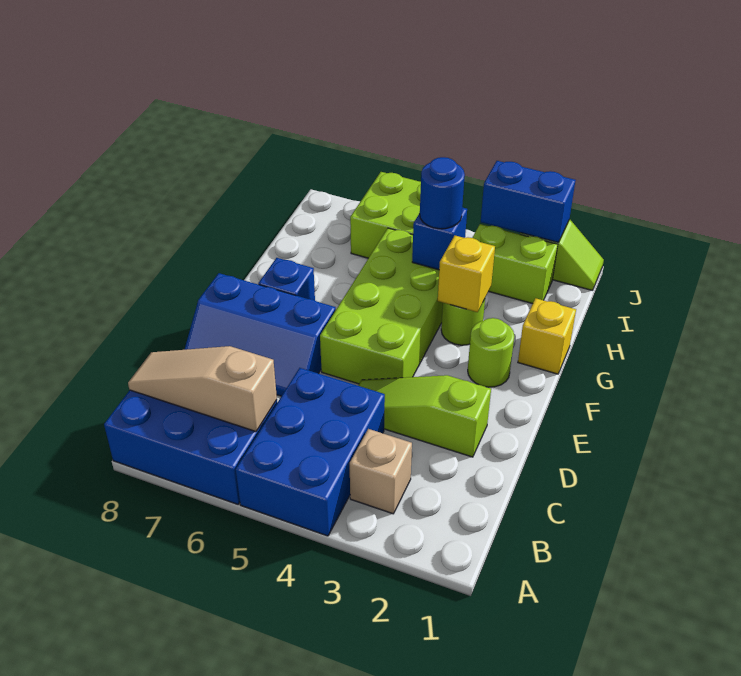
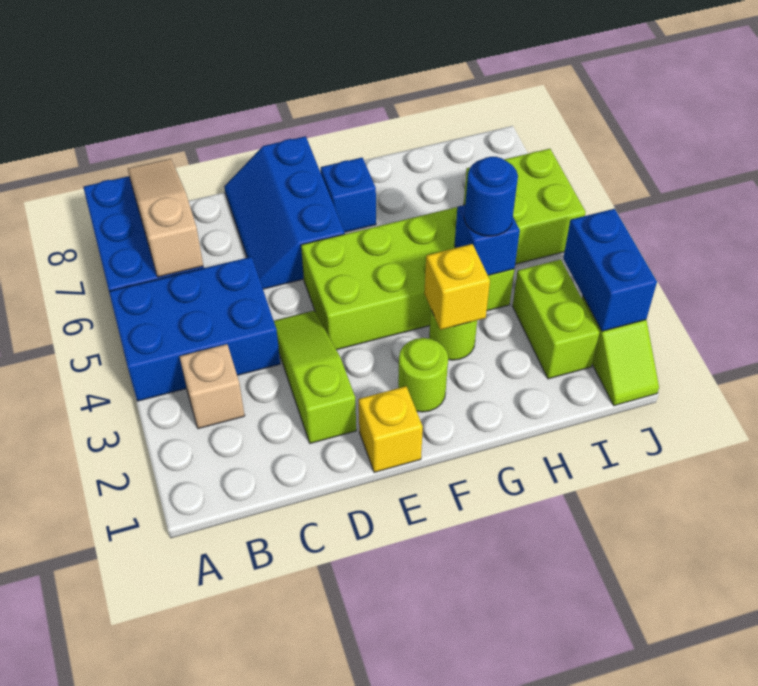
yellow 1x1 brick [518,298,576,374] -> yellow 1x1 brick moved to [359,386,423,472]

